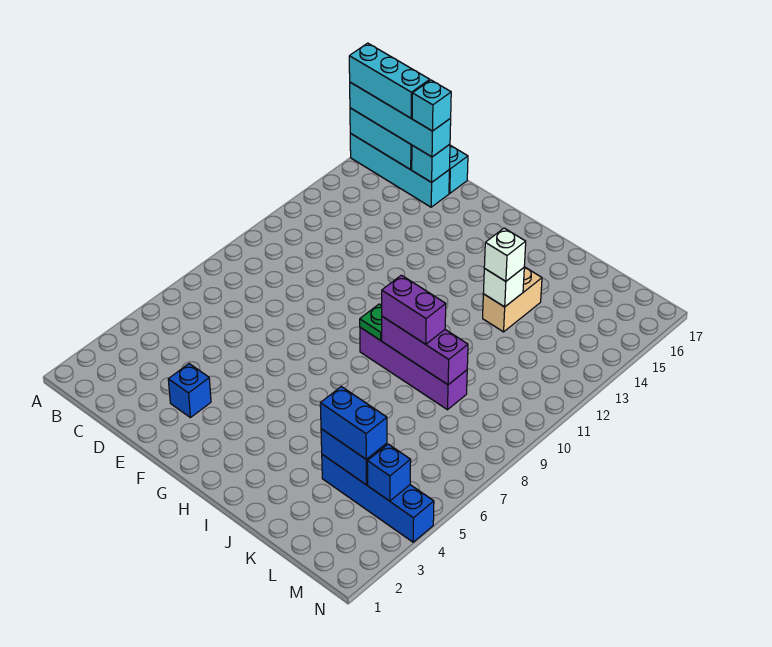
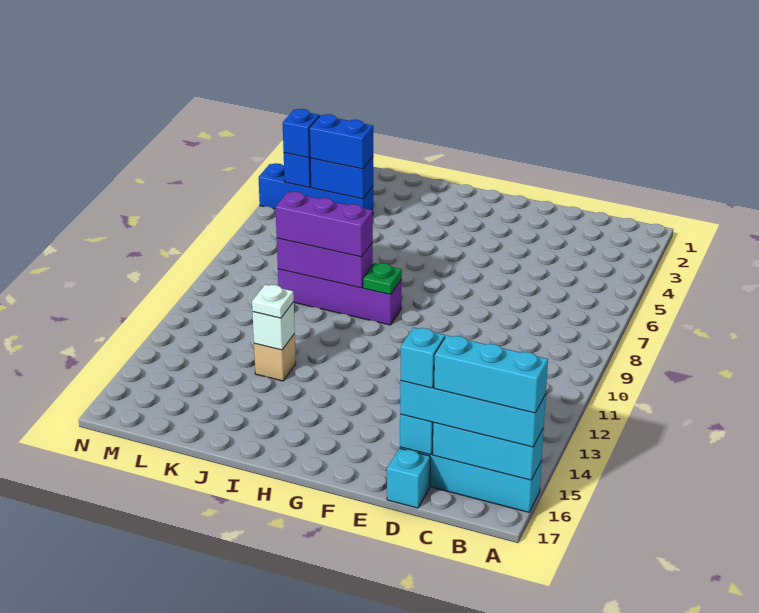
blue 1x1 brick [168,364,211,418] -> blue 1x1 brick moved to [283,109,319,158]
purple 1x2 brick [382,275,446,344] -> purple 1x3 brick [276,192,373,257]
tan 1x2 brick [483,267,542,332] -> tan 1x1 brick [254,334,296,381]
white 1x1 brick [484,228,526,281] -> white 1x1 plate [252,285,294,318]

